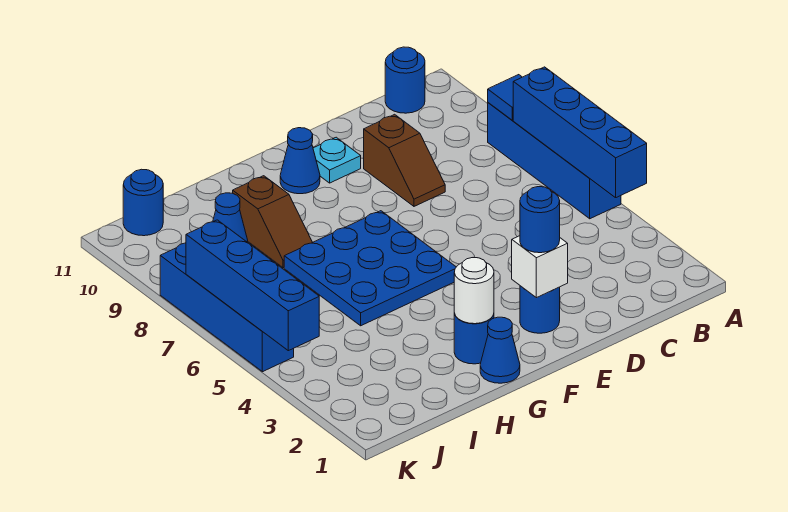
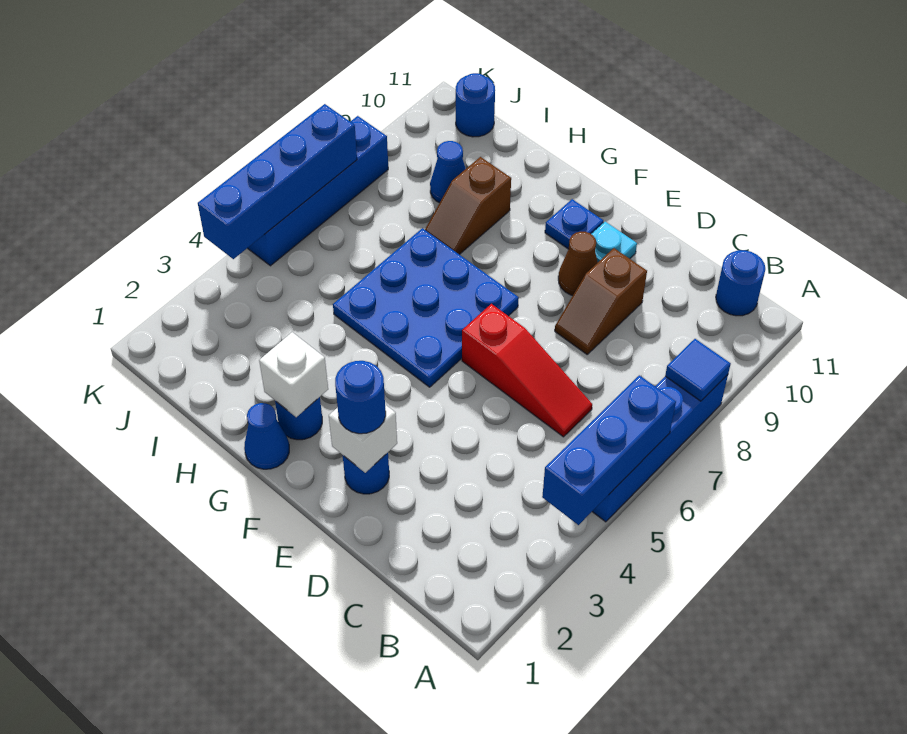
blue 1x4 brick [513,67,647,198] -> blue 1x3 brick [542,375,676,525]
none -> red 1x3 slope [462,304,592,437]
none -> brown 1x1 cone [558,232,598,296]
blue 1x1 cone [280,128,320,194] -> blue 1x1 plate [545,199,603,249]
white 1x1 round brick [454,257,494,324] -> white 1x1 brick [259,332,328,417]

